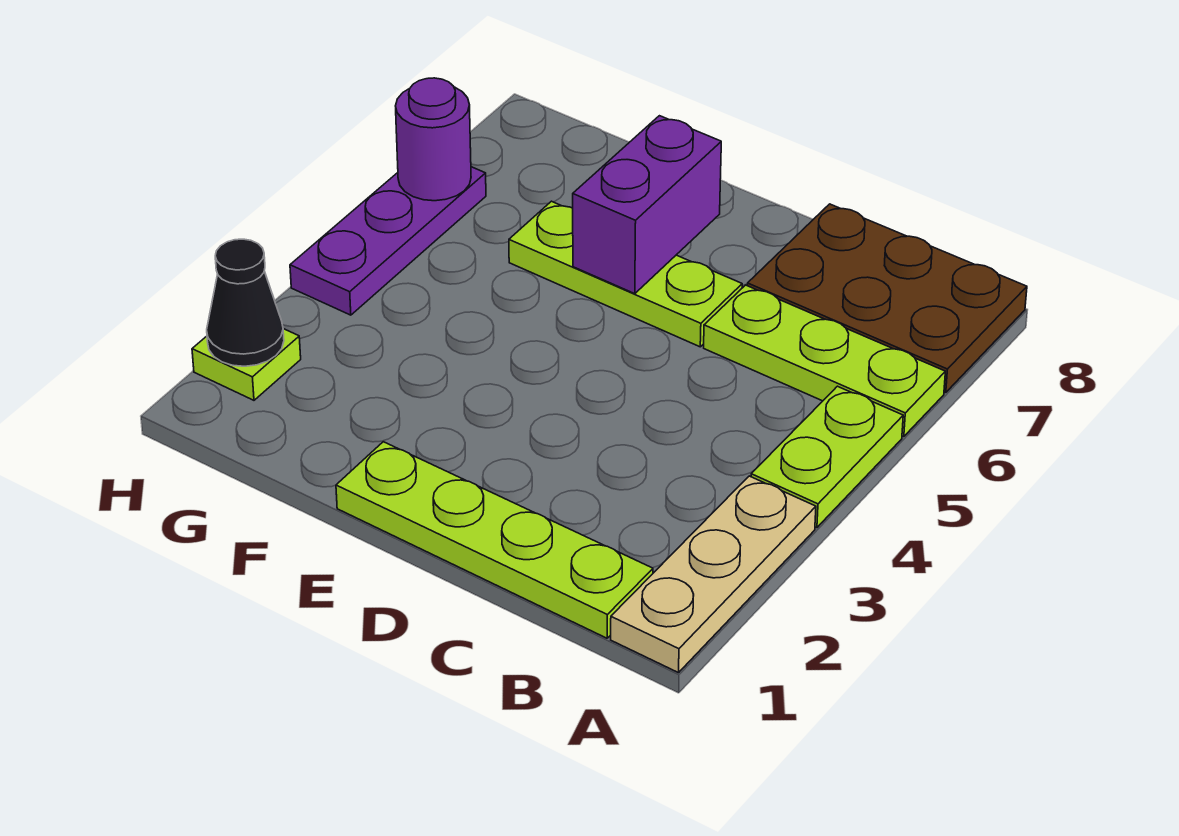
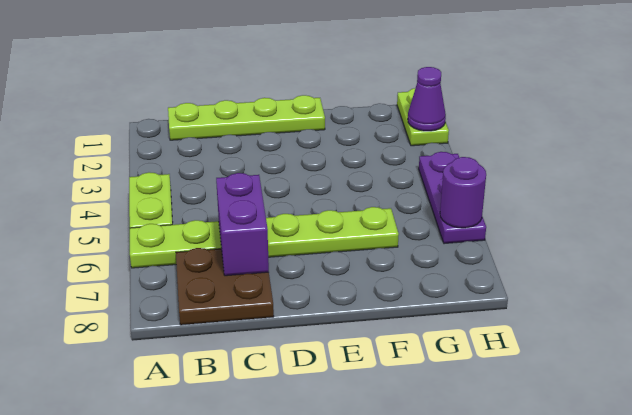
tan 1x3 plate [611,476,816,673] -> none
brown 2x3 plate [747,204,1027,393] -> brown 2x2 plate [176,248,274,325]
purple 1x2 brick [573,116,721,294] -> purple 1x2 brick moved to [216,173,269,276]
lime 1x1 plate [192,329,301,400] -> lime 1x2 plate [397,88,449,146]
black 1x1 cone [207,239,284,366] -> purple 1x1 cone [408,67,446,131]

